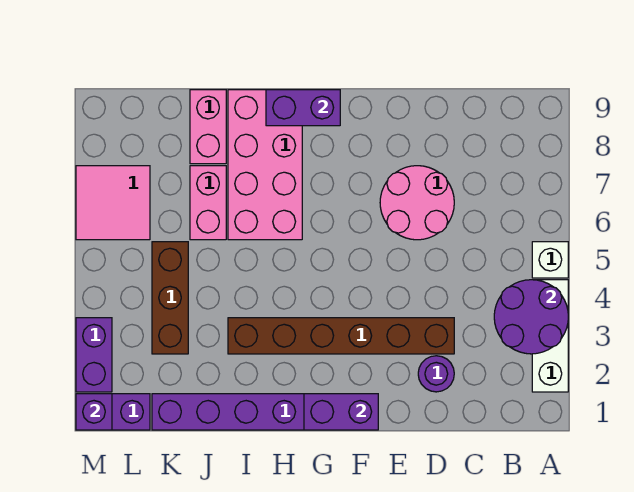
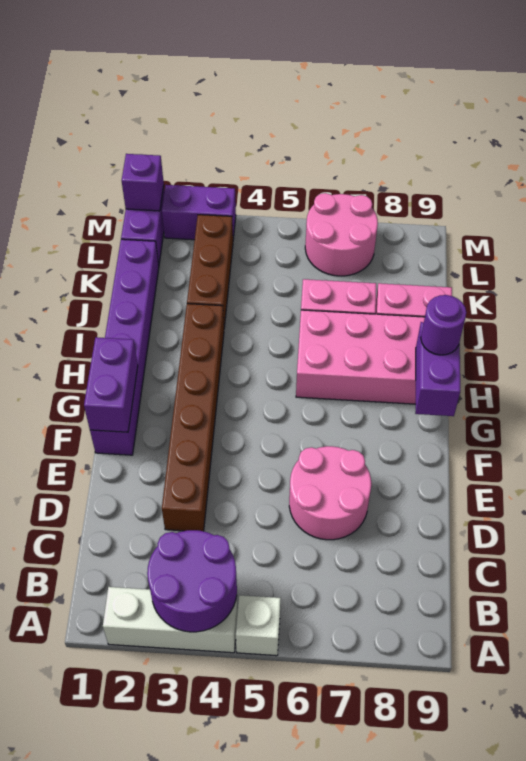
purple 1x1 round brick [418,356,454,392] -> purple 1x1 round brick moved to [421,295,466,355]
brown 1x3 brick [152,242,188,354] -> brown 1x3 brick turned to [187,215,233,327]
pink 2x2 tile [76,166,150,240] -> pink 2x2 round brick [305,193,378,276]

